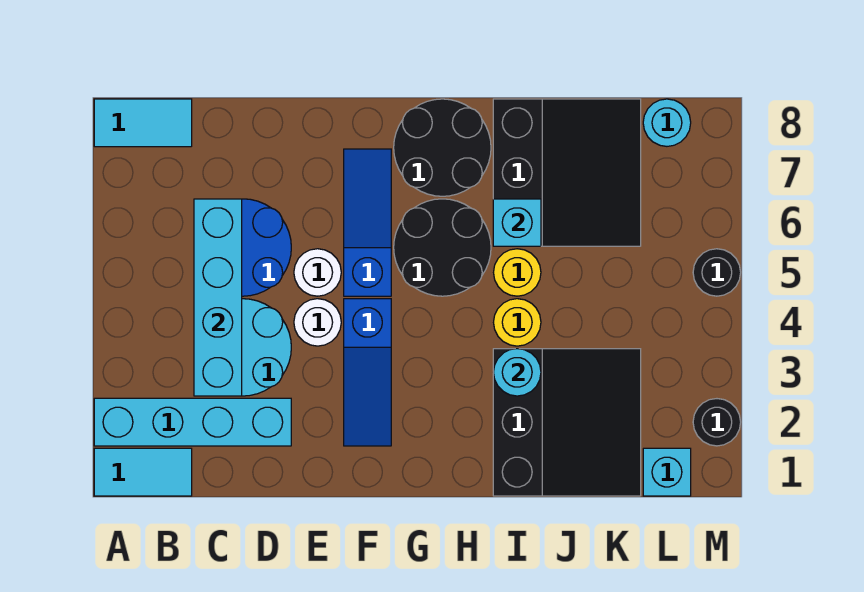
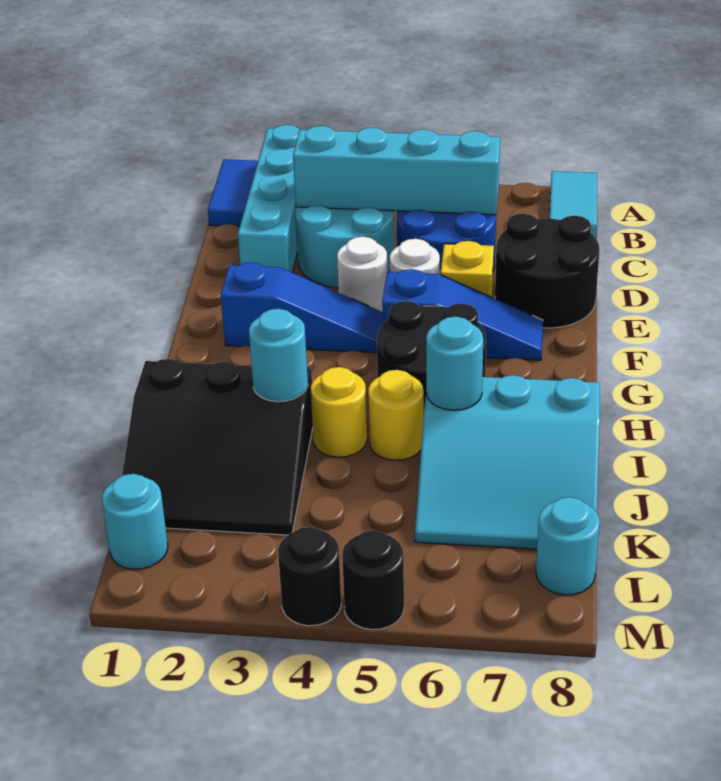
cyan 1x2 tile [94,448,192,496] -> blue 1x2 tile [208,159,258,227]
none -> yellow 1x1 brick [441,241,494,297]
blue 1x3 slope [344,299,391,446] -> blue 1x3 slope turned to [221,262,383,353]
black 2x2 round brick [394,99,491,196] -> black 2x2 round brick moved to [495,214,600,328]
black 3x3 slope [493,99,641,246] -> cyan 3x3 slope [415,375,600,549]
cyan 1x1 brick [493,199,541,246] -> cyan 1x1 round brick [426,317,483,410]
cyan 1x1 brick [643,448,691,496] -> cyan 1x1 round brick [102,474,168,569]
black 1x1 round brick [693,399,741,446] -> black 1x1 round brick moved to [278,527,341,626]

